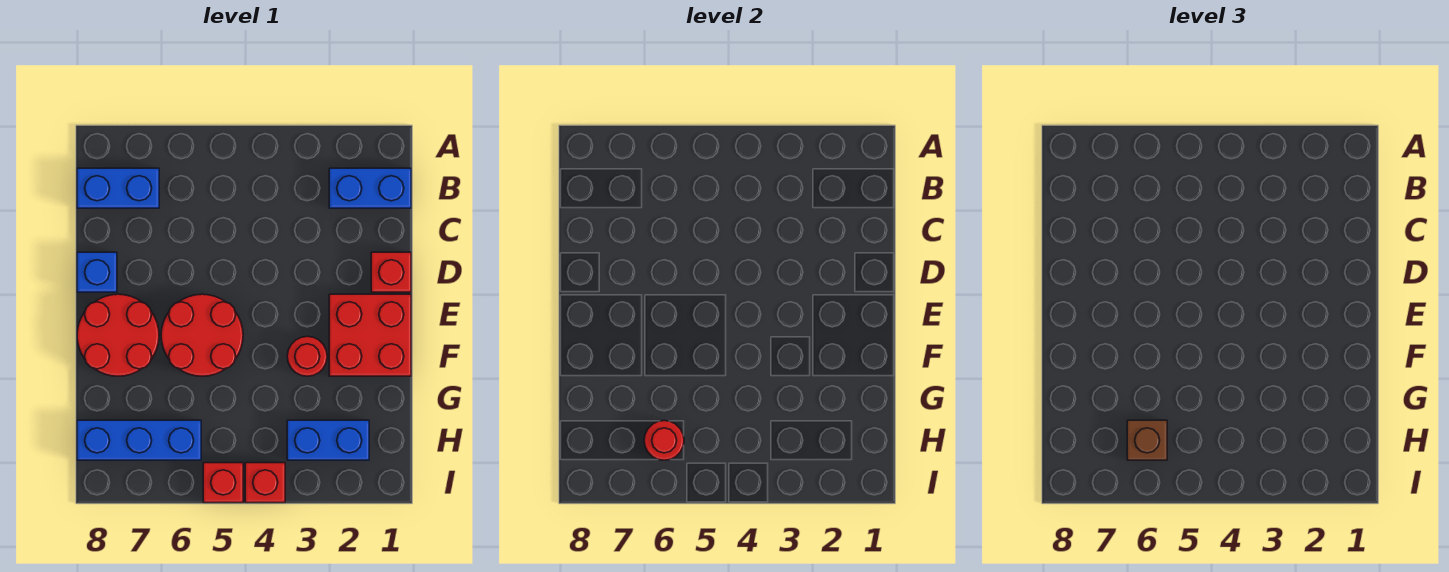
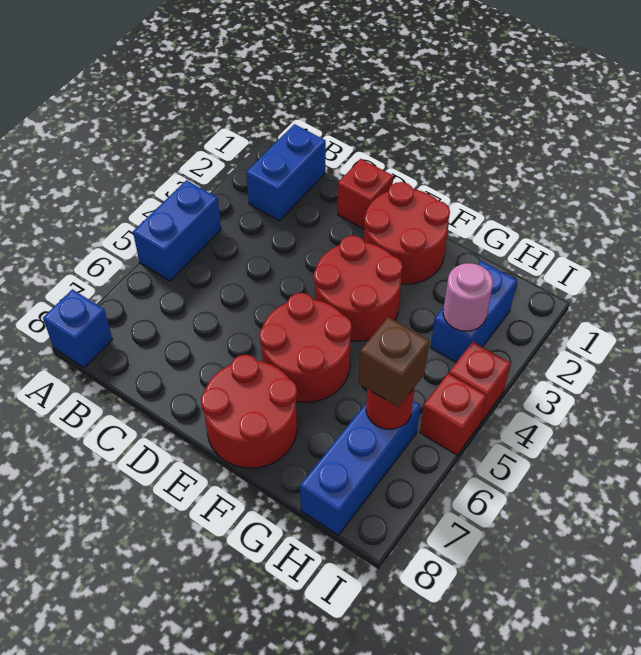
blue 1x2 brick [77,168,159,208] -> blue 1x2 brick moved to [133,180,221,281]
blue 1x1 brick [77,252,117,292] -> blue 1x1 brick moved to [43,289,112,368]
red 2x2 brick [329,294,411,376] -> red 2x2 round brick [364,182,450,284]
red 1x1 round brick [287,336,327,376] -> red 2x2 round brick [314,235,403,341]
none -> pink 1x1 round brick [443,263,493,331]

